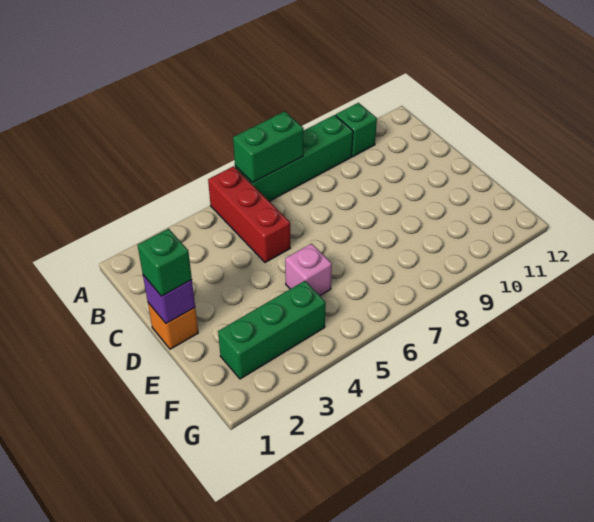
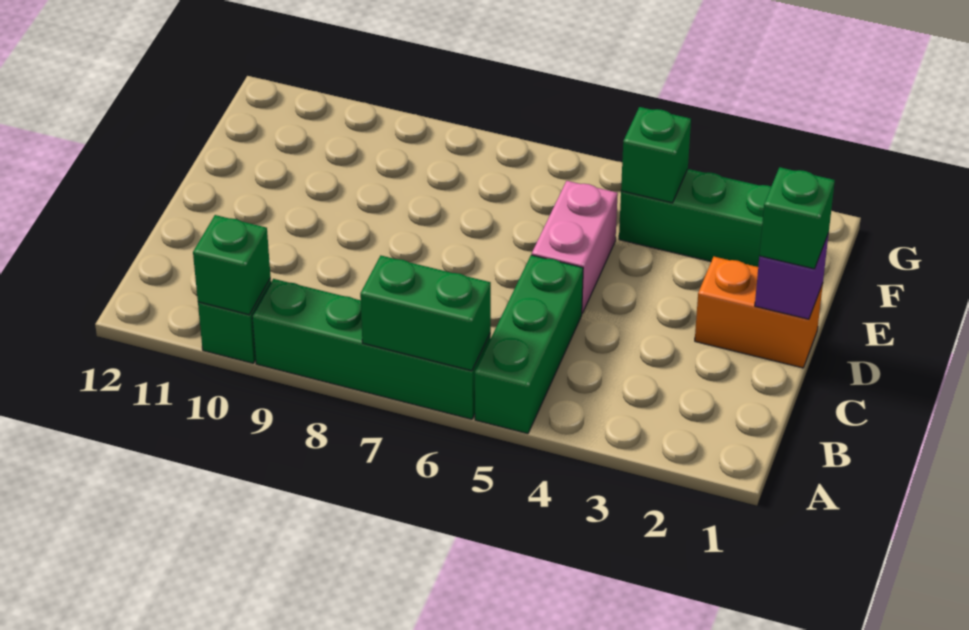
red 1x3 brick [208,166,290,263] -> green 1x3 brick [475,255,583,434]
none -> green 1x1 brick [193,215,271,315]
orange 1x1 brick [148,303,198,349] -> orange 1x2 brick [695,257,823,368]
pink 1x1 brick [285,244,332,296] -> pink 1x2 brick [532,181,618,313]
none -> green 1x1 brick [621,107,691,203]

